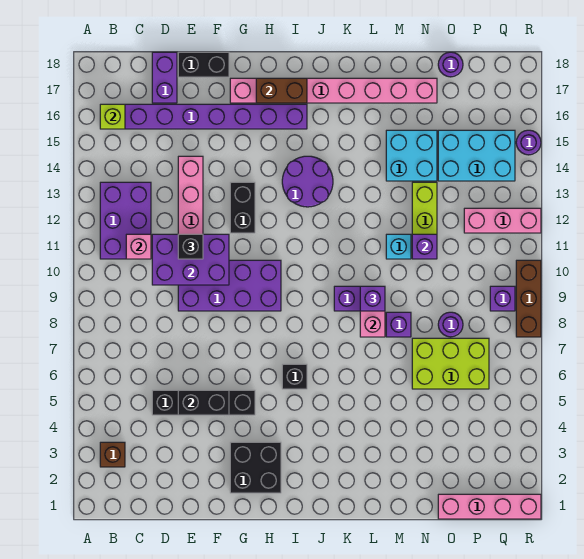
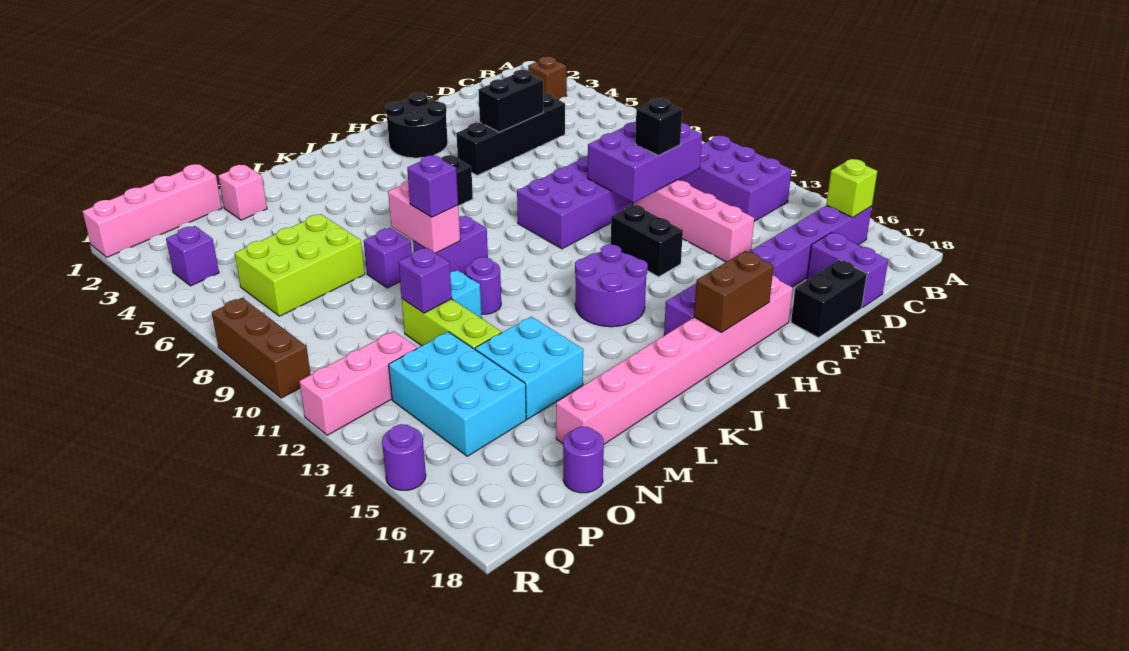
pink 1x1 brick [126,234,151,259] -> pink 1x1 brick moved to [218,165,267,220]
black 2x2 brick [230,442,281,493] -> black 2x2 round brick [385,92,448,158]
purple 1x1 round brick [438,312,463,337] -> purple 1x1 round brick moved to [466,257,501,314]
cyan 2x3 brick [438,130,515,181] -> cyan 2x3 brick turned to [389,332,526,456]
purple 1x1 brick [490,286,515,311] -> purple 1x1 brick moved to [166,226,219,286]

